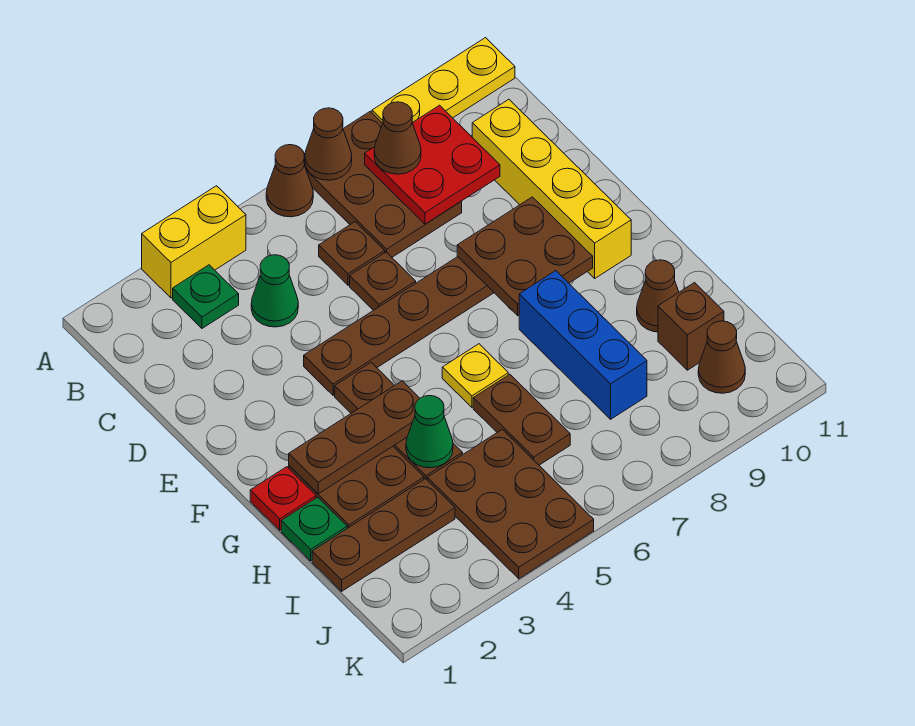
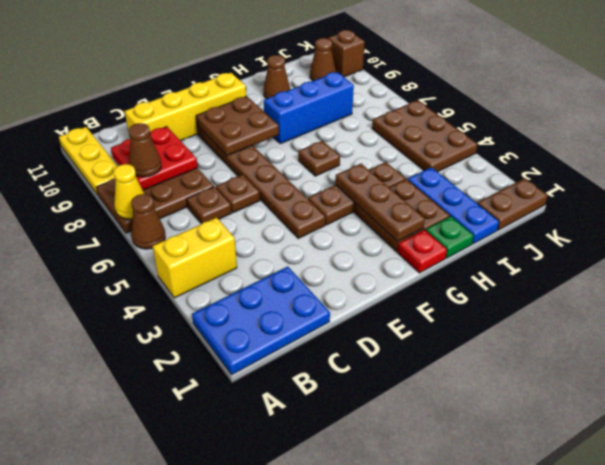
none -> blue 2x3 plate [192,267,330,375]
yellow 1x2 brick [142,186,246,298] -> yellow 1x2 brick turned to [153,217,237,298]
brown 1x1 cone [305,108,352,180] -> yellow 1x1 cone [113,164,144,219]
green 1x1 plate [173,265,239,328] -> none
green 1x1 cone [251,255,298,327] -> none
yellow 1x1 plate [442,344,508,407] -> brown 1x1 plate [298,141,340,176]
green 1x1 cone [406,396,453,468] -> none
brown 1x2 plate [473,374,570,465] -> brown 1x2 plate moved to [477,178,548,230]
brown 1x3 plate [312,479,455,591] -> blue 1x3 plate [408,167,499,244]
brown 2x3 plate [427,429,594,579] -> brown 2x3 plate turned to [372,100,478,172]
brown 1x1 brick [658,283,724,370] -> brown 1x1 brick moved to [328,30,365,77]

